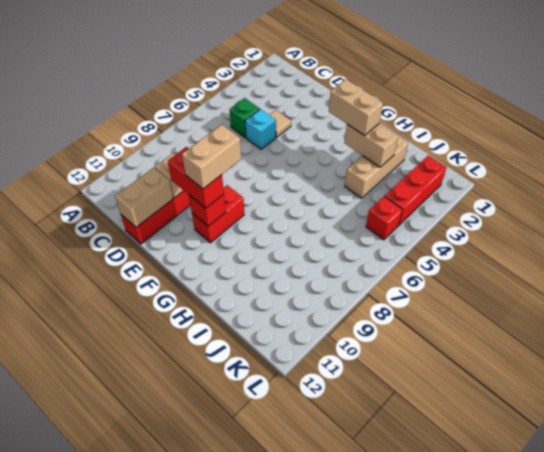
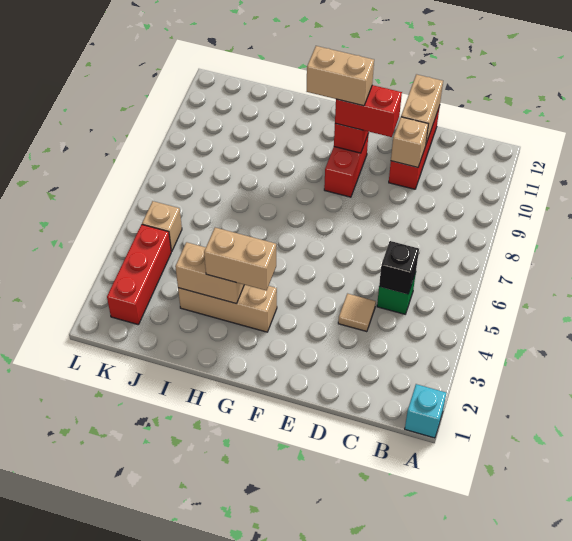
none -> black 1x1 brick [379,241,419,294]
cyan 1x1 brick [245,109,276,149] -> cyan 1x1 brick moved to [405,384,446,438]
tan 1x2 brick [182,125,241,189] -> tan 1x2 brick turned to [307,46,374,106]
tan 1x3 brick [345,136,408,198] -> tan 1x3 brick turned to [178,285,277,332]
red 1x1 brick [366,196,403,240] -> tan 1x1 brick [142,201,182,252]

